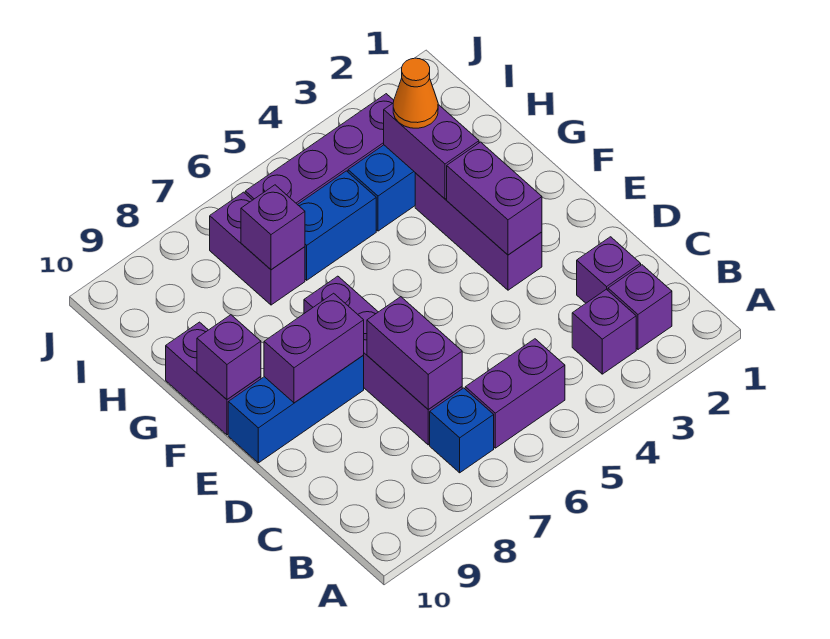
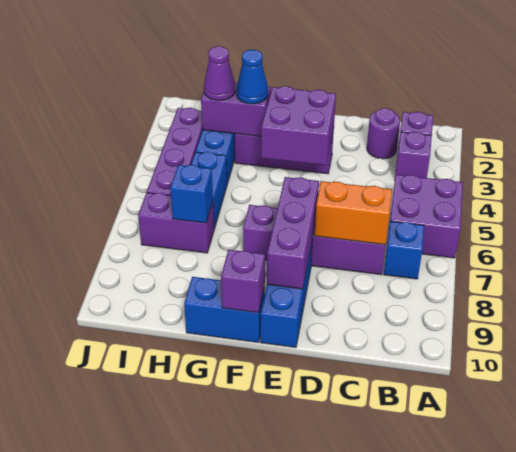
purple 1x2 brick [465,339,565,448] -> purple 2x2 brick [390,175,463,258]
purple 1x1 brick [577,237,641,303] -> purple 1x1 round brick [367,108,400,159]
purple 1x2 brick [367,297,462,409] -> orange 1x2 brick [315,181,392,245]
purple 1x2 brick [447,142,542,255] -> purple 2x2 brick [261,86,336,165]
purple 1x2 brick [264,293,364,403] -> purple 1x3 brick [267,177,319,289]
purple 1x2 brick [166,322,261,435] -> blue 1x2 brick [184,277,265,342]
none -> blue 1x1 cone [237,50,268,104]
orange 1x1 cone [393,58,438,128] -> purple 1x1 cone [204,46,235,100]
purple 1x1 brick [241,185,305,270] -> blue 1x1 brick [170,165,213,223]

